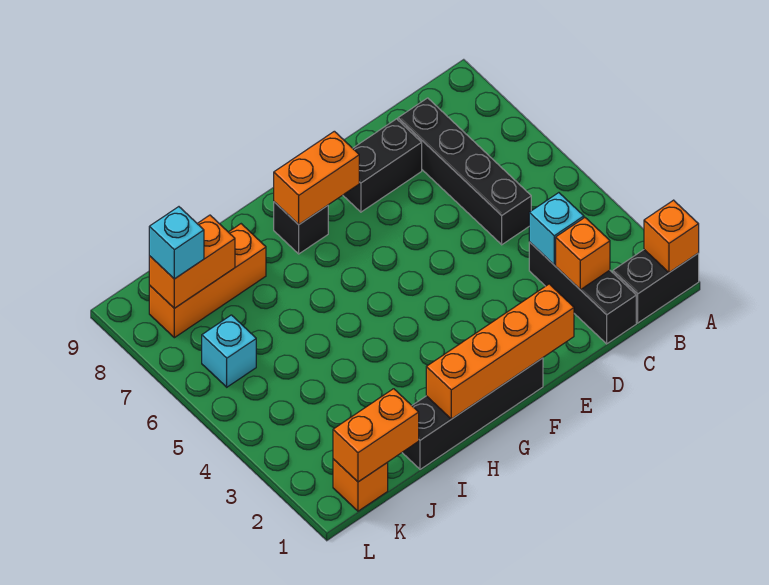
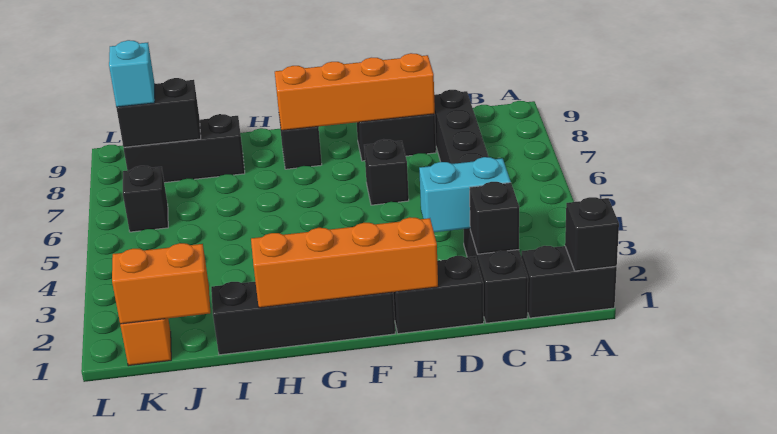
orange 1x1 brick [644,200,699,273] -> black 1x1 brick [565,197,619,271]
orange 1x1 brick [556,218,610,290] -> black 1x1 brick [470,182,519,254]
cyan 1x1 brick [529,193,584,265] -> cyan 1x2 brick [419,157,511,232]
none -> black 1x2 brick [393,256,484,334]
none -> black 1x1 brick [364,139,409,205]
orange 1x2 brick [274,131,359,225] -> orange 1x4 brick [275,53,435,130]
orange 1x3 brick [149,224,266,338] -> black 1x3 brick [124,114,245,183]
orange 1x2 brick [149,215,235,308] -> black 1x2 brick [116,78,201,147]
cyan 1x1 brick [202,315,256,387] -> black 1x1 brick [123,166,168,232]

